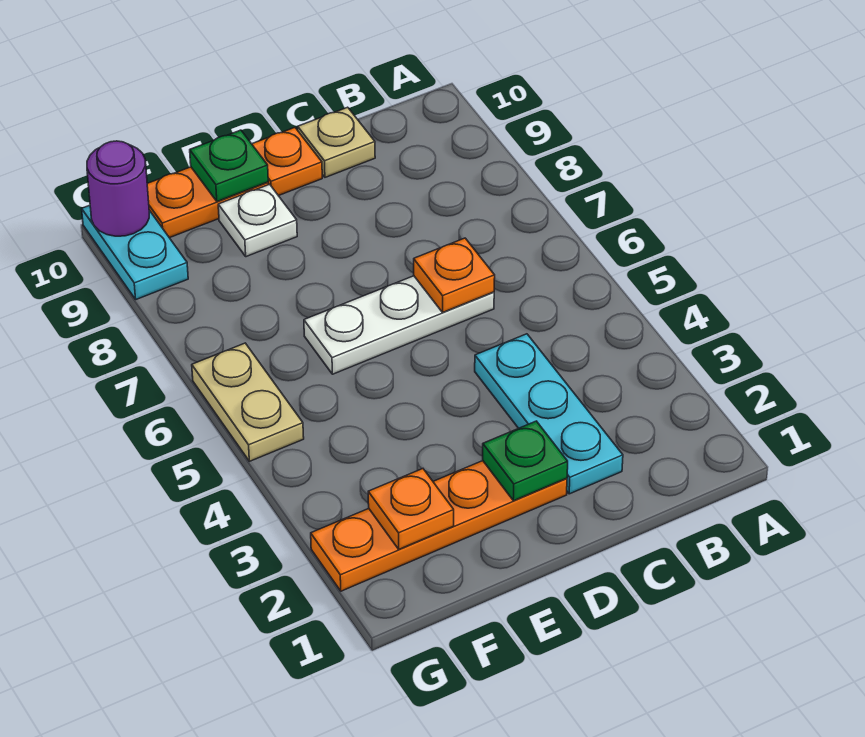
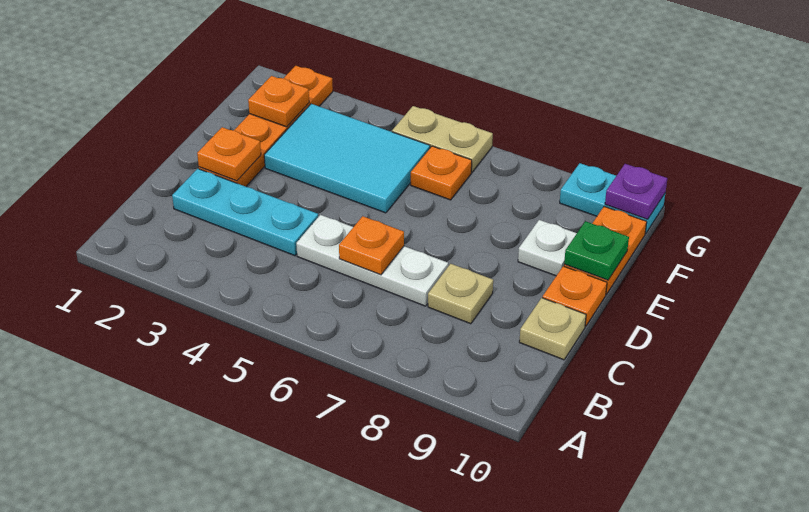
white 1x3 plate [304,276,494,374] -> white 1x3 plate turned to [296,215,448,306]
none -> tan 1x1 plate [428,264,493,324]
green 1x1 plate [483,421,568,501] -> orange 1x1 plate [197,127,261,181]
none -> cyan 2x3 tile [264,104,430,213]
none -> orange 1x1 plate [411,146,472,200]
purple 1x1 round brick [87,141,149,236] -> purple 1x1 plate [605,164,667,219]

